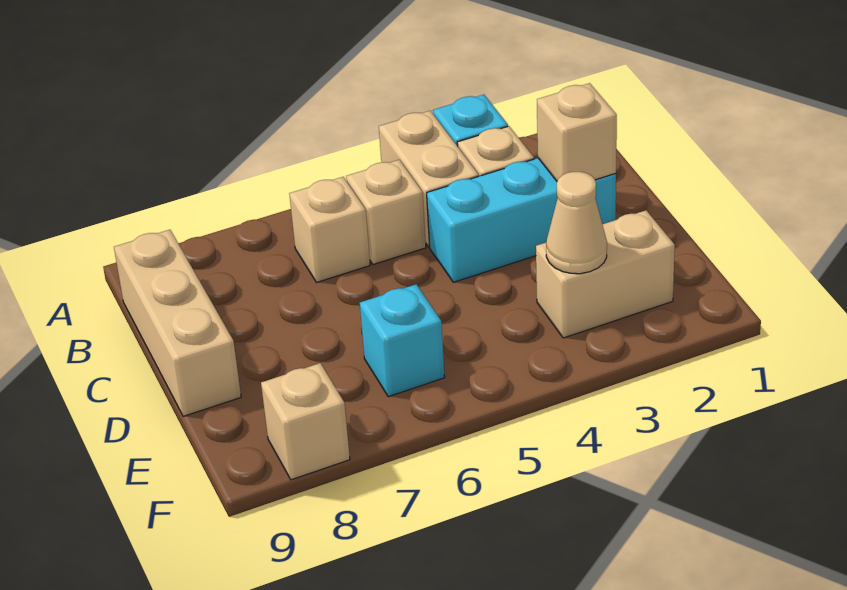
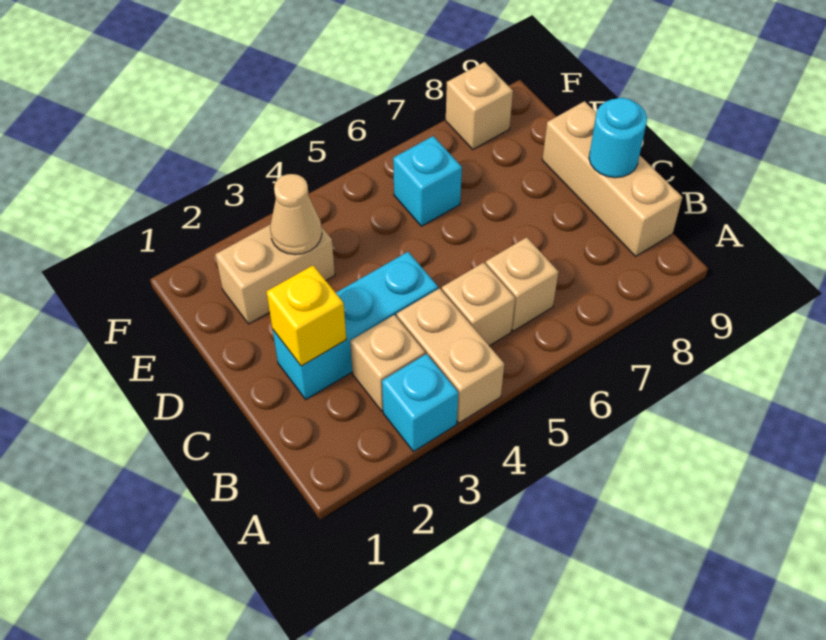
tan 1x1 brick [537,83,617,181] -> yellow 1x1 brick [266,266,346,366]
none -> cyan 1x1 round brick [589,98,647,178]

